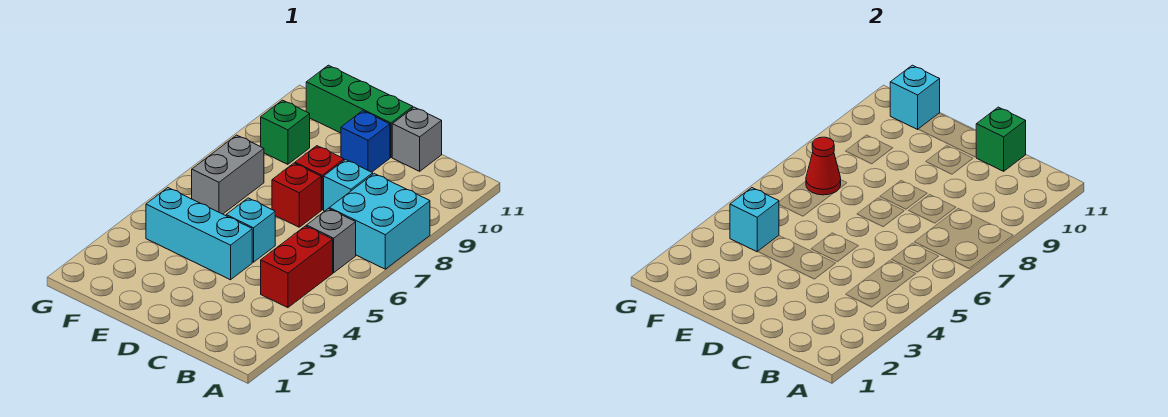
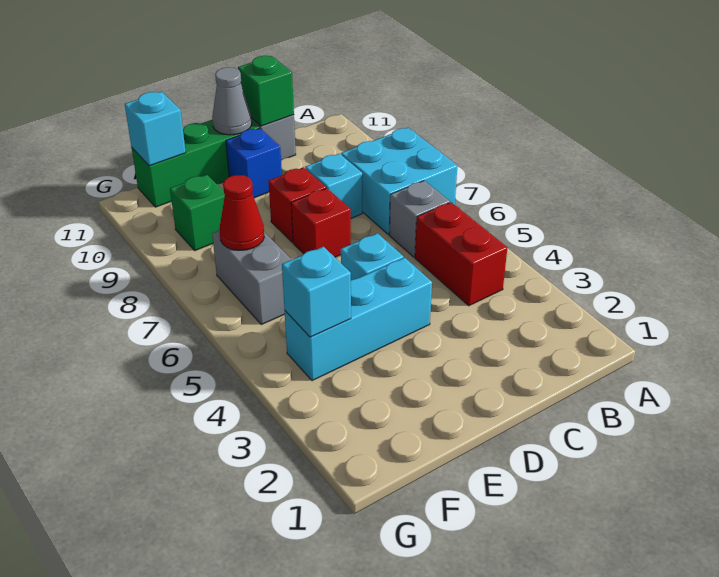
none -> grey 1x1 cone [212,67,252,135]

